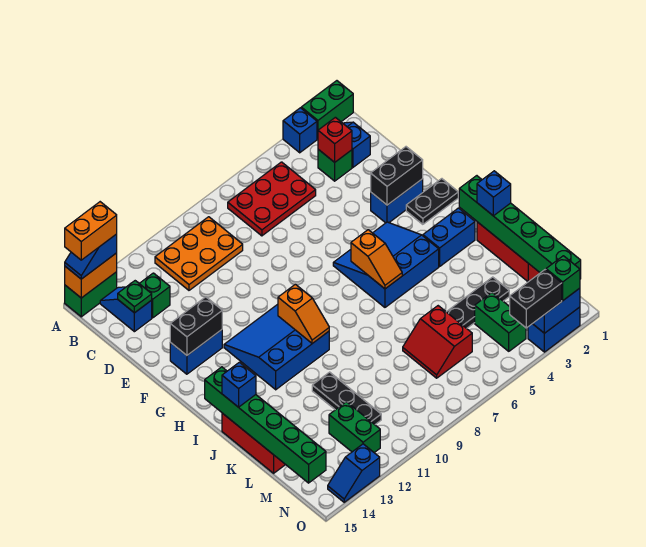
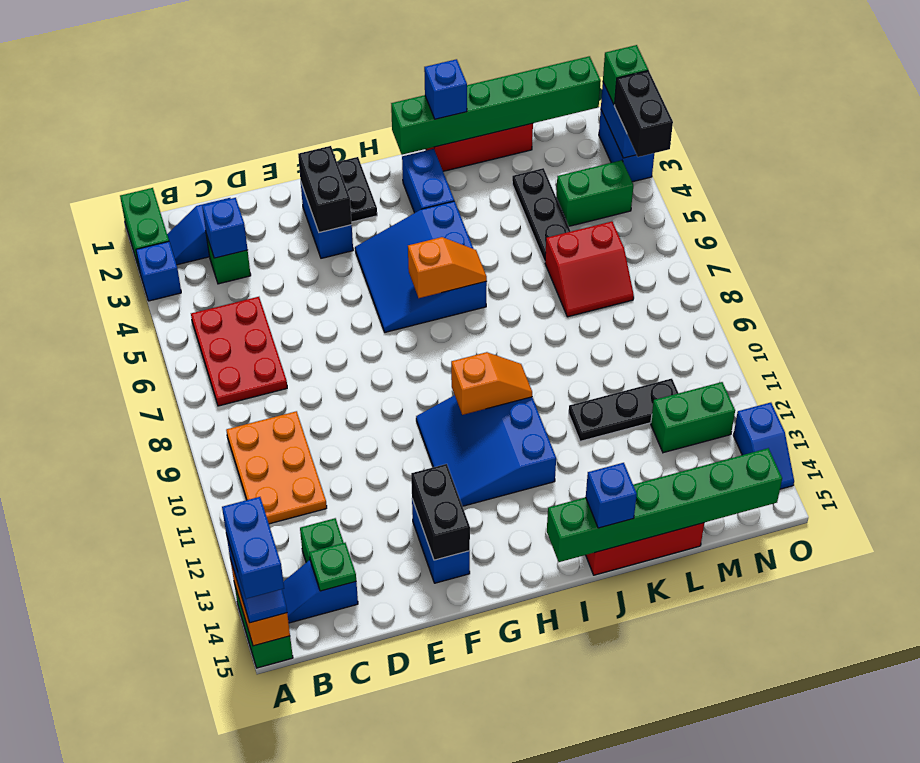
orange 1x2 brick [65,202,117,260] -> blue 1x2 brick [222,497,284,599]
red 1x1 brick [318,117,352,162] -> blue 1x1 brick [202,198,248,258]

